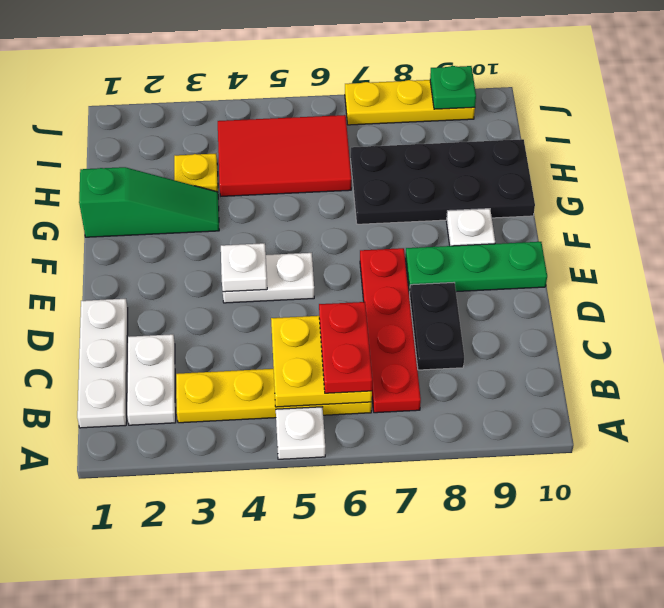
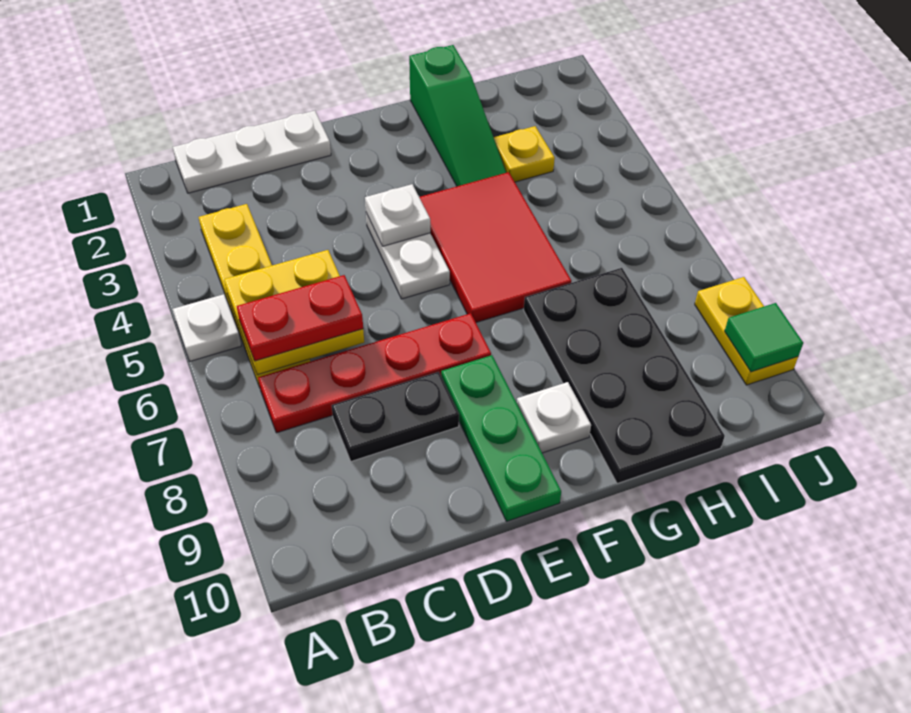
white 1x2 plate [127,334,176,425] -> none
red 2x3 tile [218,115,351,196] -> red 2x3 tile moved to [419,172,571,322]
yellow 1x3 plate [345,80,475,125] -> yellow 1x2 plate [695,277,798,385]
green 1x1 plate [430,66,476,109] -> green 1x1 tile [725,303,803,372]

